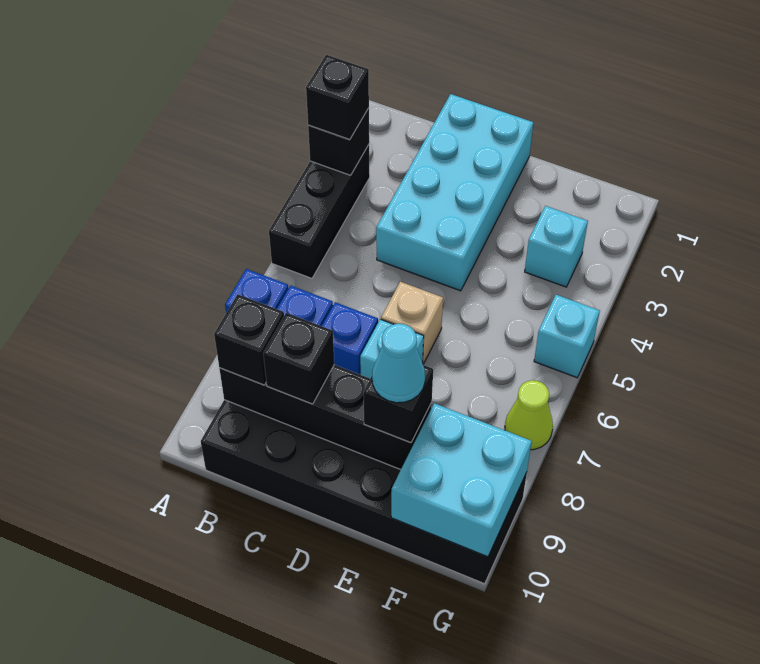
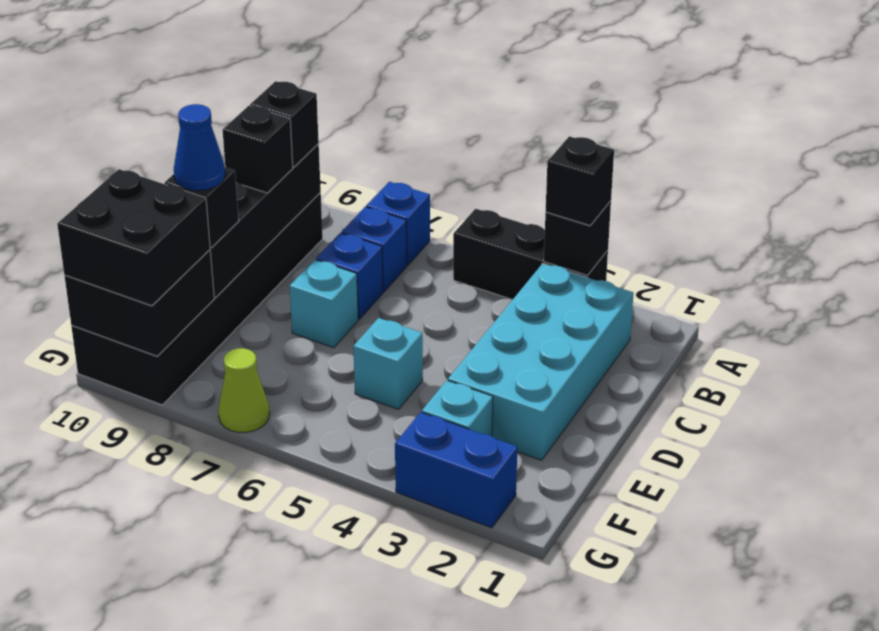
cyan 2x4 brick [376,94,533,291] -> cyan 2x4 brick turned to [448,263,634,460]
tan 1x1 brick [381,282,443,364] -> none
cyan 1x1 cone [372,324,425,403] -> blue 1x1 cone [174,104,225,190]
cyan 2x2 brick [391,403,532,557] -> black 2x2 brick [65,250,214,356]
none -> black 2x2 brick [57,169,210,306]
none -> blue 1x2 brick [395,412,517,528]
cyan 1x1 brick [534,295,600,378] -> cyan 1x1 brick moved to [353,318,423,409]

